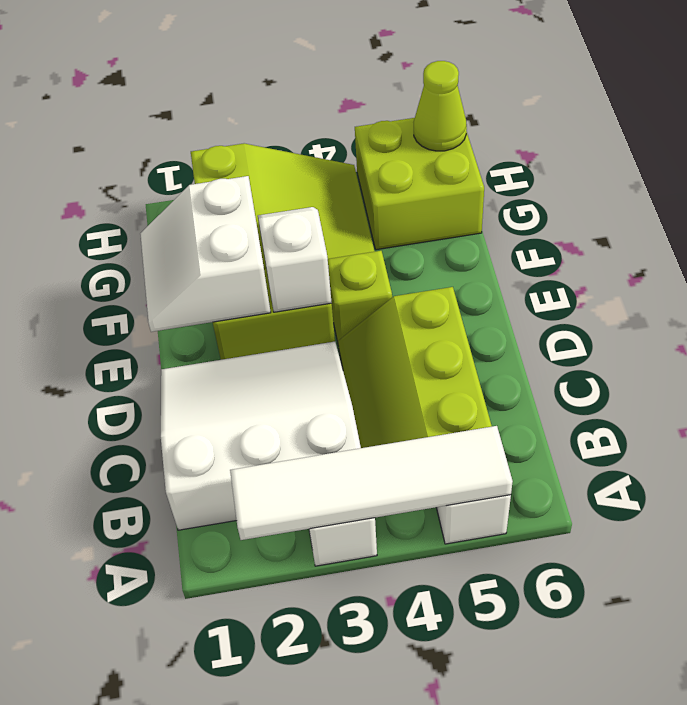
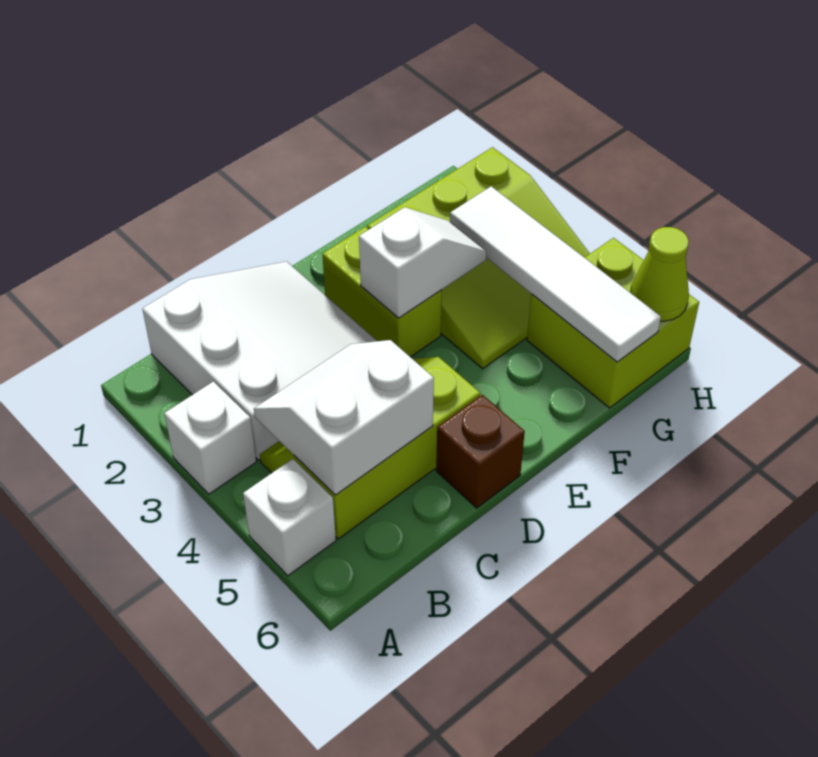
white 1x4 tile [230,426,513,540] -> white 1x4 tile moved to [450,186,661,362]
none -> brown 1x1 brick [436,395,525,508]
white 2x2 slope [140,176,271,332] -> white 2x2 slope moved to [254,340,434,495]
lime 1x1 brick [328,251,392,342] -> none

